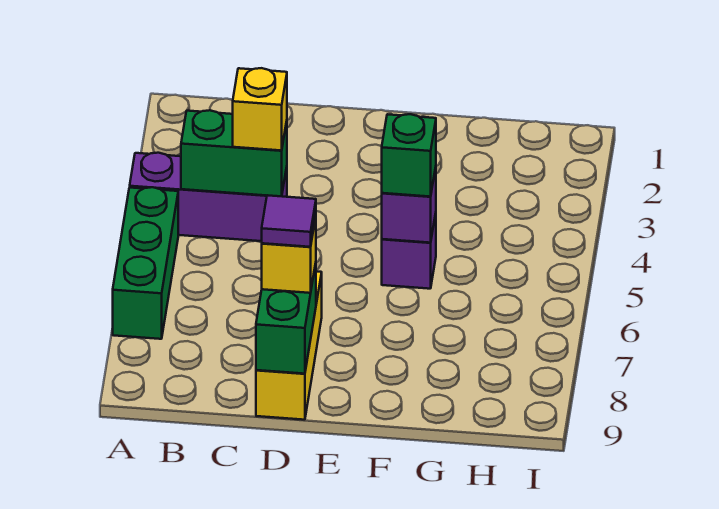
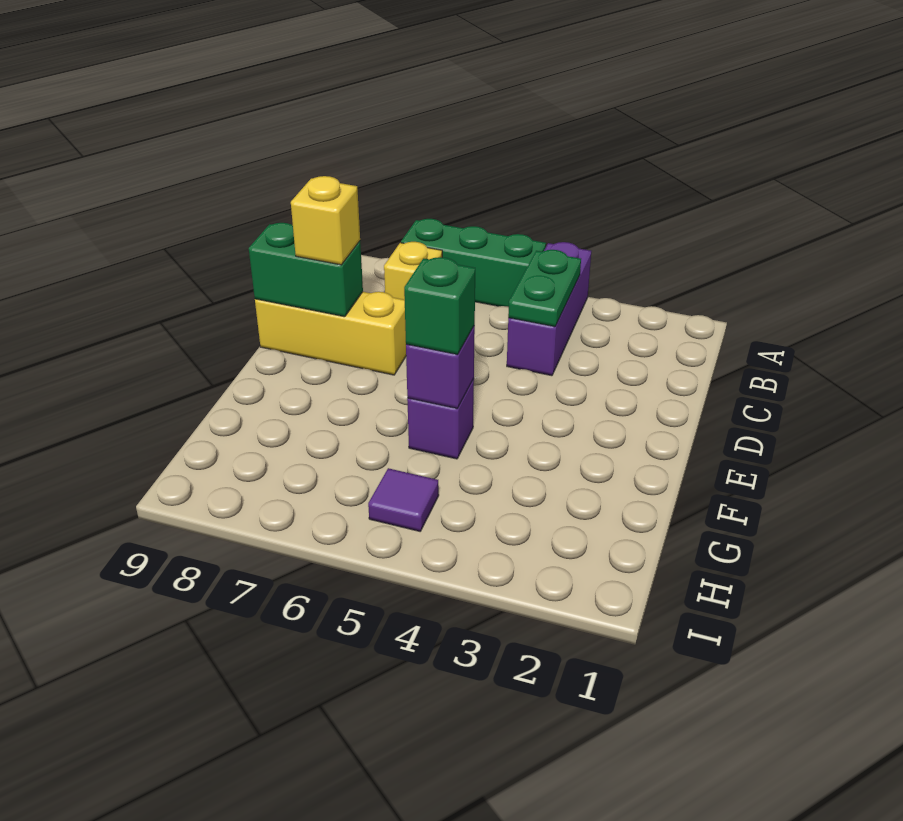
green 1x2 brick [181,110,287,196] -> green 1x2 plate [508,250,581,327]
yellow 1x1 brick [233,68,287,151] -> yellow 1x1 brick moved to [384,242,442,300]
purple 1x1 tile [262,195,316,247] -> purple 1x1 tile moved to [368,468,439,531]

